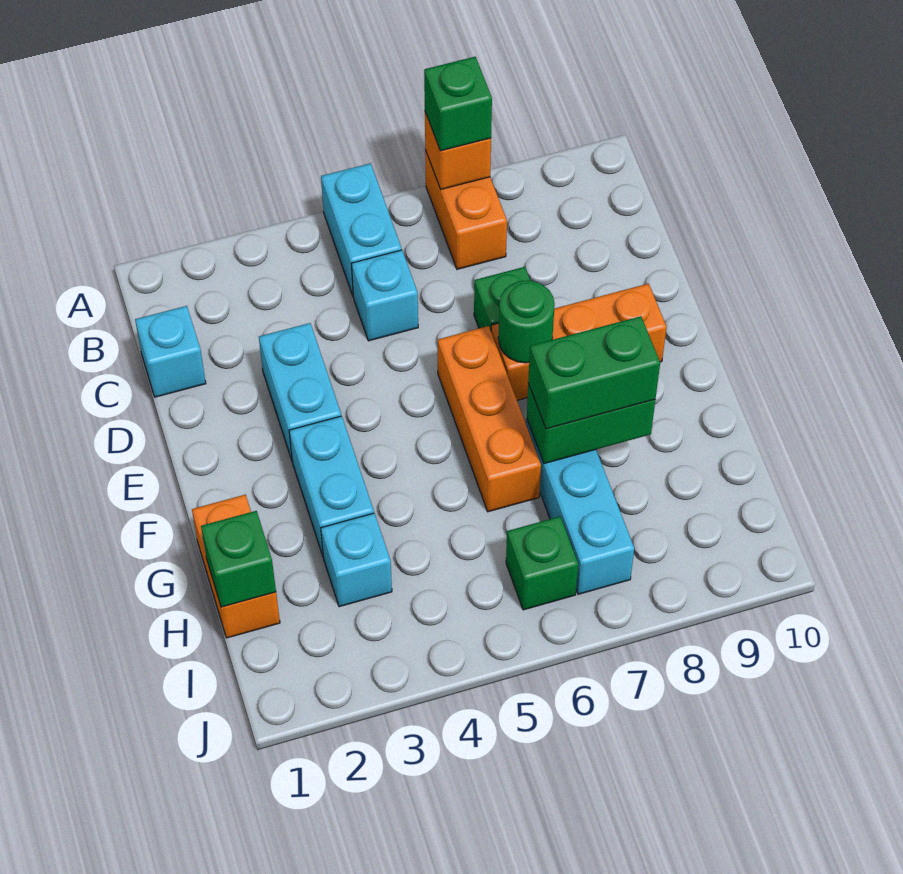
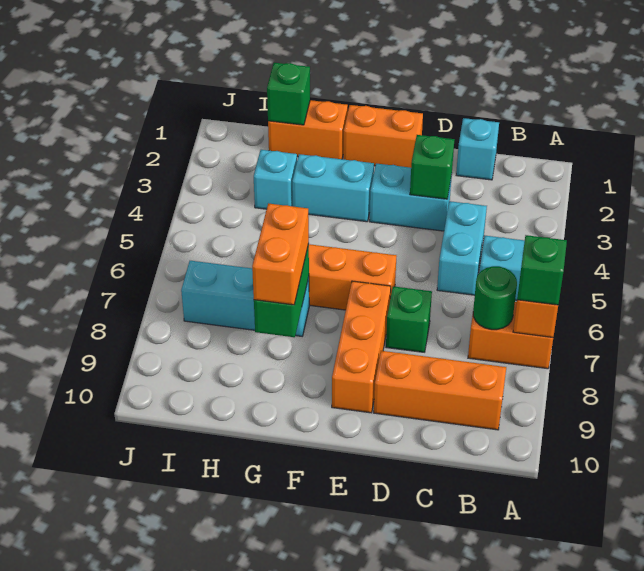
none -> orange 1x3 brick [374,351,506,430]
cyan 1x1 brick [351,250,418,341] -> cyan 1x2 brick [437,201,487,295]
none -> orange 1x2 brick [343,105,423,168]
green 1x1 round brick [498,280,555,363] -> green 1x1 round brick moved to [473,266,517,330]
green 1x2 brick [528,316,660,429] -> orange 1x2 brick [252,203,309,305]
green 1x1 brick [506,516,578,610] -> green 1x1 brick moved to [410,135,454,199]

